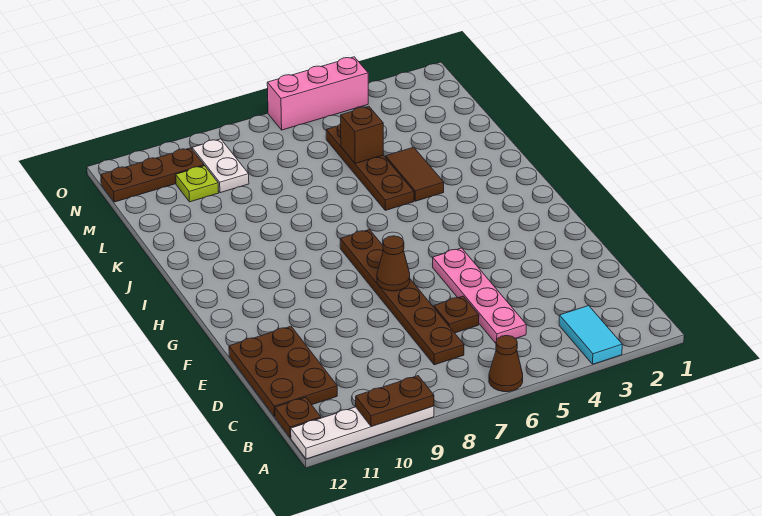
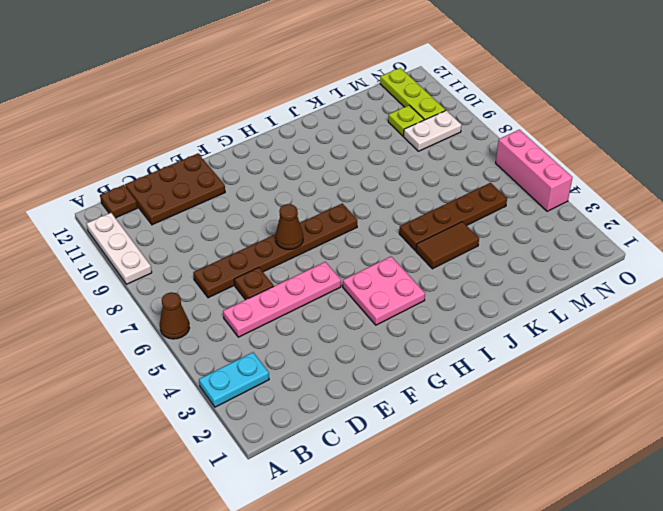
cyan 1x2 tile [559,306,622,364] -> cyan 1x2 plate [199,352,269,407]
white 1x4 plate [291,406,434,459] -> white 1x3 plate [87,213,152,284]
brown 1x2 plate [356,376,434,427] -> none
none -> pink 2x2 plate [343,257,425,325]
brown 1x1 brick [341,107,383,164] -> none
brown 1x3 plate [101,148,204,202] -> lime 1x3 plate [380,68,445,120]

